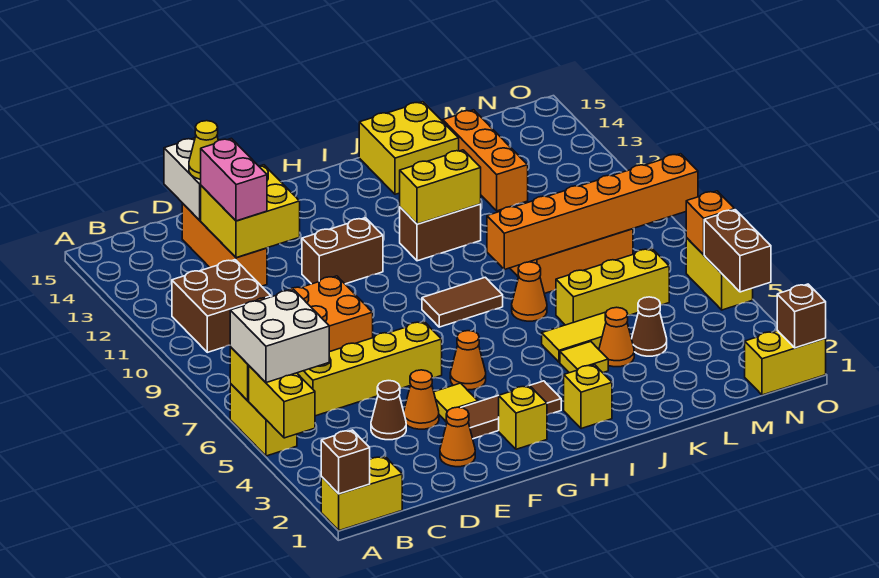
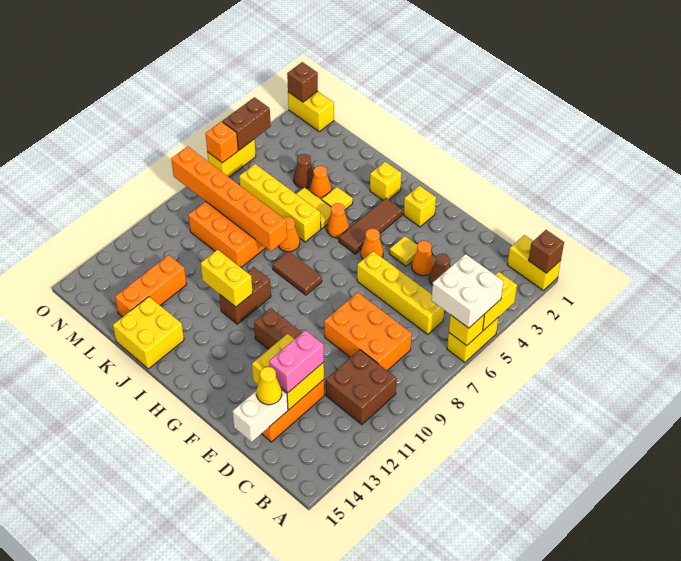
orange 1x1 cone [440,407,475,467] -> orange 1x1 cone moved to [327,203,349,238]
brown 1x3 tile [461,381,561,439] -> brown 1x3 tile turned to [339,198,402,254]
brown 1x2 brick [400,204,481,261] -> brown 1x2 brick turned to [220,267,271,324]
yellow 1x3 brick [556,249,669,325] -> yellow 1x4 brick [239,164,321,242]

